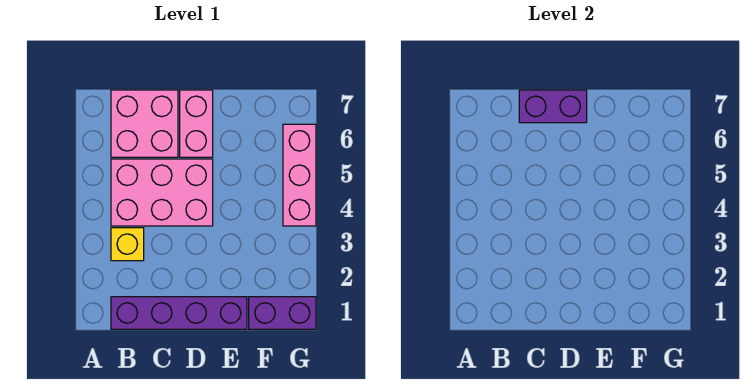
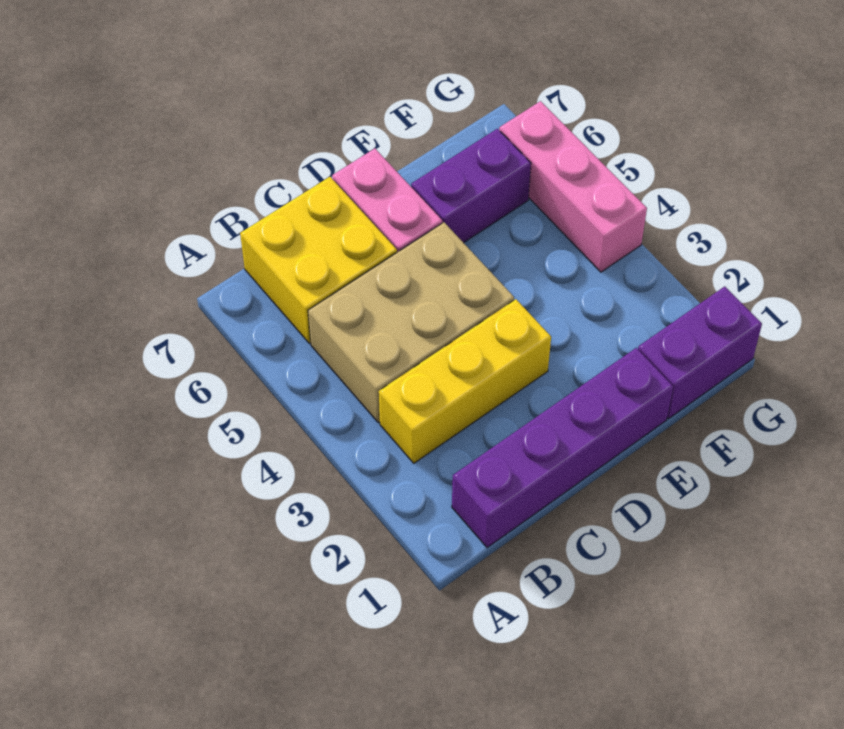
yellow 1x1 brick [111,228,144,261] -> yellow 1x3 brick [379,299,551,463]
pink 2x3 brick [111,159,213,226] -> tan 2x3 brick [308,222,514,422]
pink 2x2 brick [111,90,178,157] -> yellow 2x2 brick [240,177,397,343]
purple 1x2 brick [519,90,587,123] -> purple 1x2 brick moved to [411,129,531,243]

